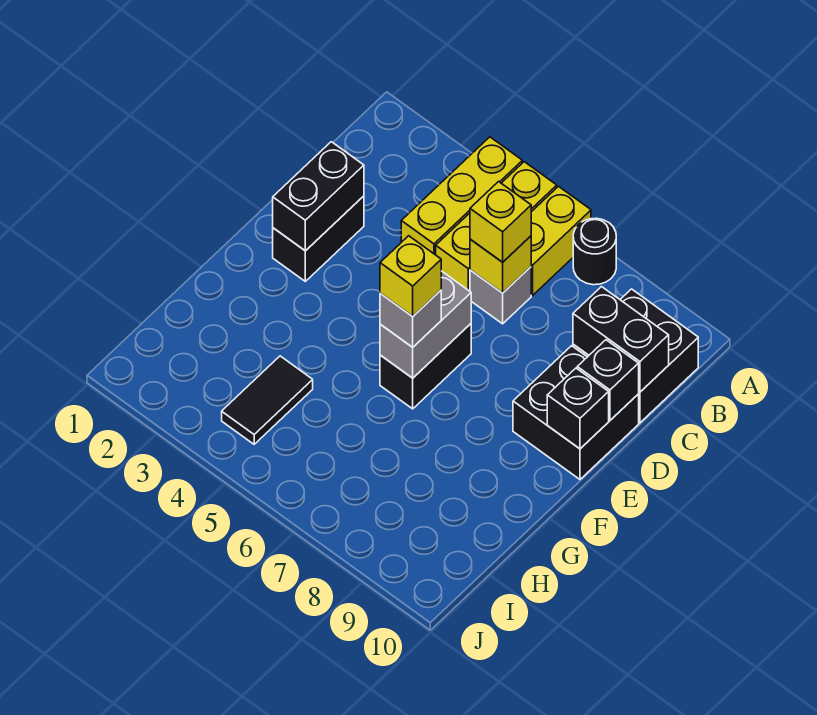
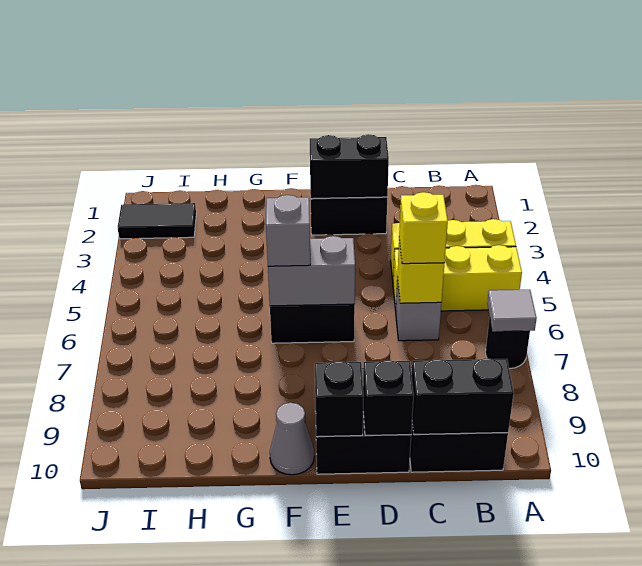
yellow 1x2 brick [531,187,591,295] -> none
none -> grey 1x1 tile [487,290,537,332]
black 1x2 brick [573,287,669,392] -> black 1x2 brick turned to [412,358,514,434]
yellow 1x1 brick [380,236,441,316] -> none
none -> grey 1x1 cone [270,403,314,475]
black 1x2 tile [222,356,313,444] -> black 1x2 tile moved to [118,203,196,239]

